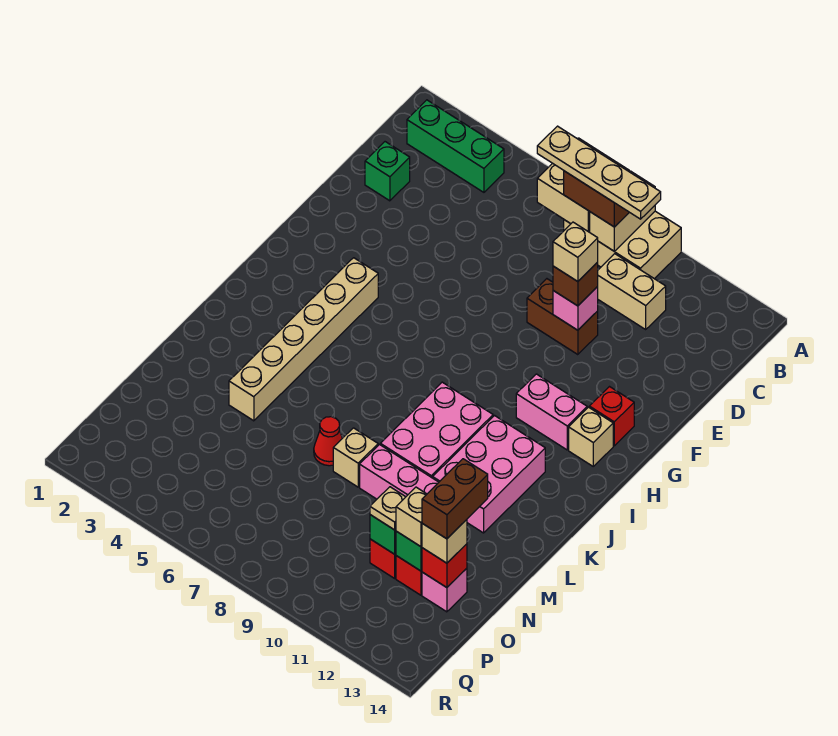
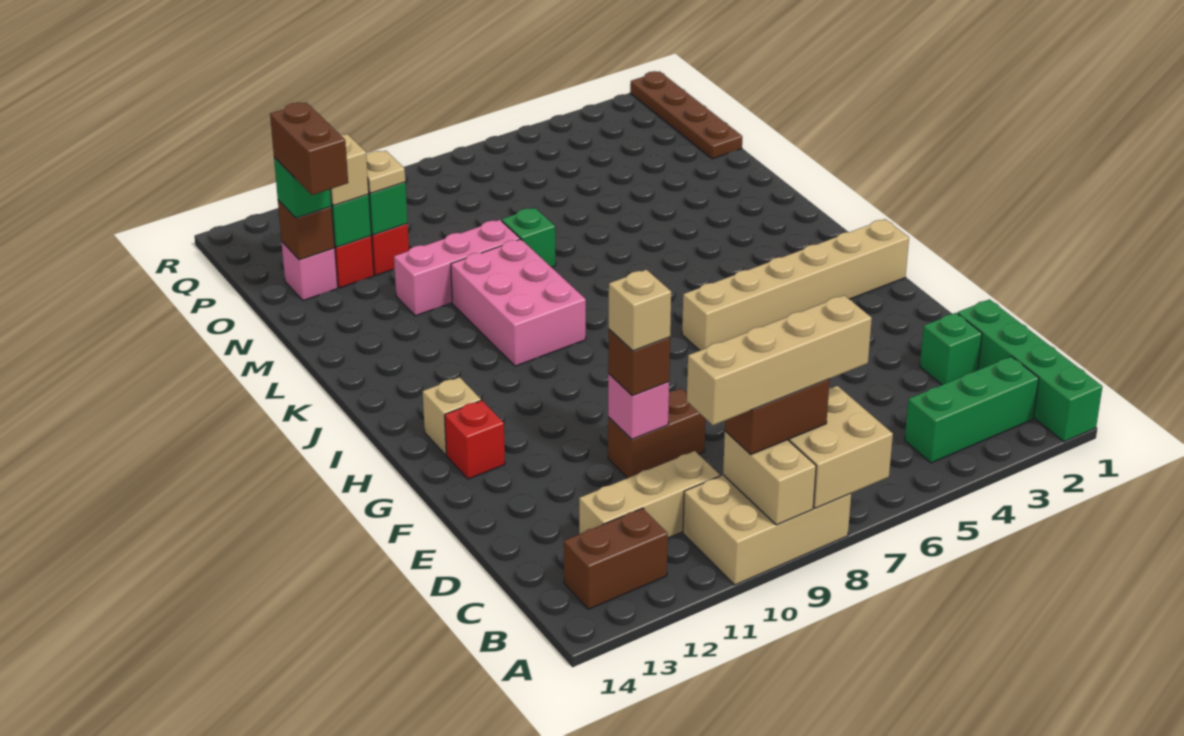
none -> green 1x4 brick [958,299,1102,442]
tan 1x4 plate [537,126,661,219] -> tan 1x4 brick [687,295,872,425]
none -> brown 1x2 brick [564,508,668,609]
tan 1x2 brick [597,254,666,329] -> tan 1x3 brick [579,451,720,538]
tan 1x6 brick [229,258,378,421] -> tan 1x6 brick turned to [682,219,909,350]
pink 1x2 brick [516,374,587,450] -> none
pink 2x3 brick [433,416,545,533] -> none
red 1x1 cone [314,417,342,466] -> none
tan 1x1 brick [333,428,378,487] -> green 1x1 brick [502,208,556,267]
none -> brown 1x4 plate [630,71,742,159]
red 1x1 brick [422,544,467,588] -> brown 1x1 brick [278,200,335,260]
tan 1x1 brick [422,520,467,563] -> green 1x1 brick [274,157,332,218]

